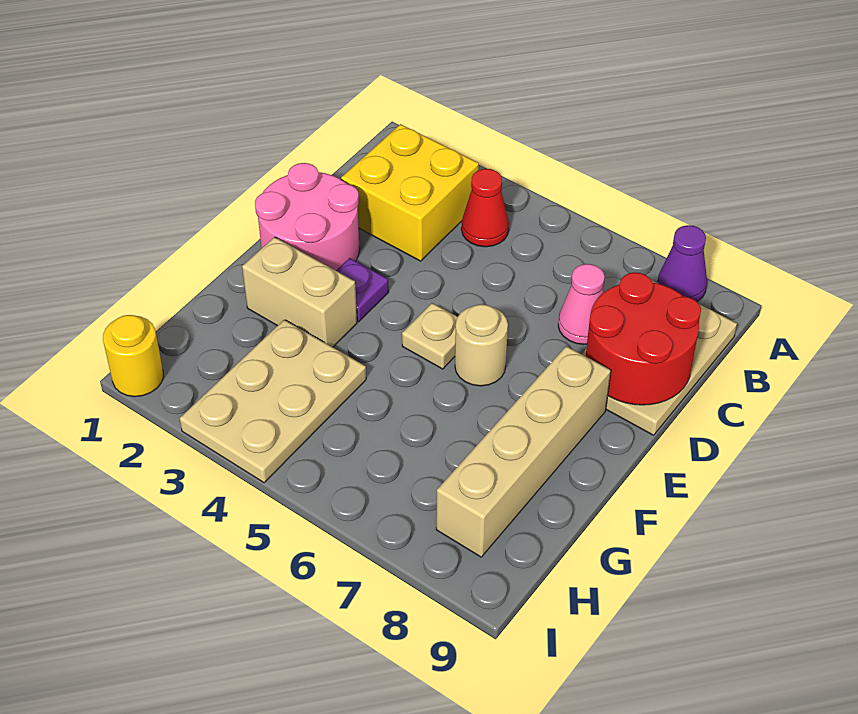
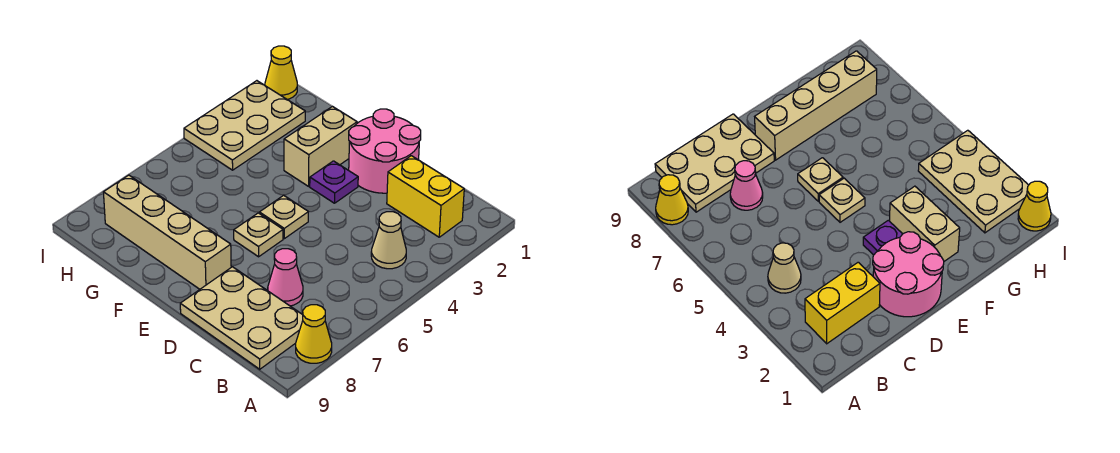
purple 1x1 cone [658,225,707,302] -> yellow 1x1 cone [296,305,332,363]
yellow 2x2 brick [341,124,479,261] -> yellow 1x2 brick [387,156,464,237]
red 1x1 cone [461,169,509,247] -> tan 1x1 cone [371,212,406,269]
red 2x2 round brick [586,272,701,405] -> none
tan 1x1 round brick [455,304,508,386] -> tan 1x1 plate [234,213,283,257]
tan 2x3 plate [180,320,366,483] -> tan 2x3 plate turned to [184,81,305,170]
yellow 1x1 round brick [103,315,164,397] -> yellow 1x1 cone [265,46,297,100]

